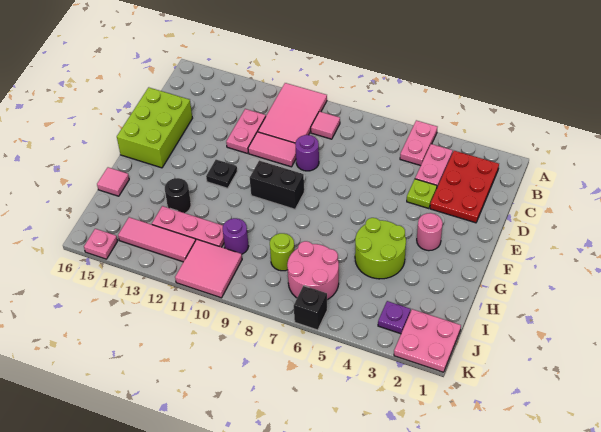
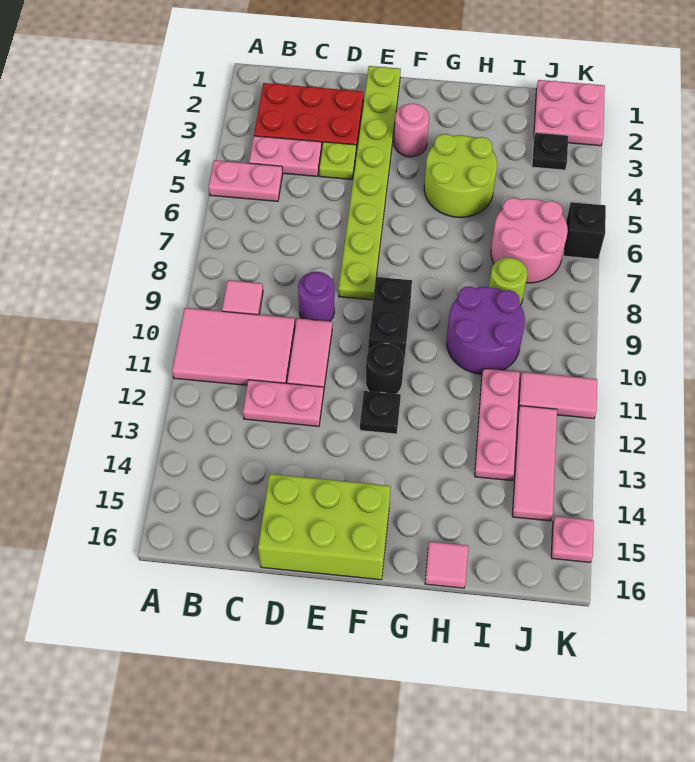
none -> lime 1x8 plate [338,66,401,300]
black 1x1 round brick [165,178,191,213] -> black 1x1 round brick moved to [366,343,404,394]
purple 1x1 round brick [223,218,249,254] -> purple 2x2 round brick [447,287,525,374]
purple 1x1 plate [378,301,411,334] -> black 1x1 plate [532,133,568,170]
pink 2x2 tile [175,239,242,298] -> pink 1x2 tile [518,372,597,418]

